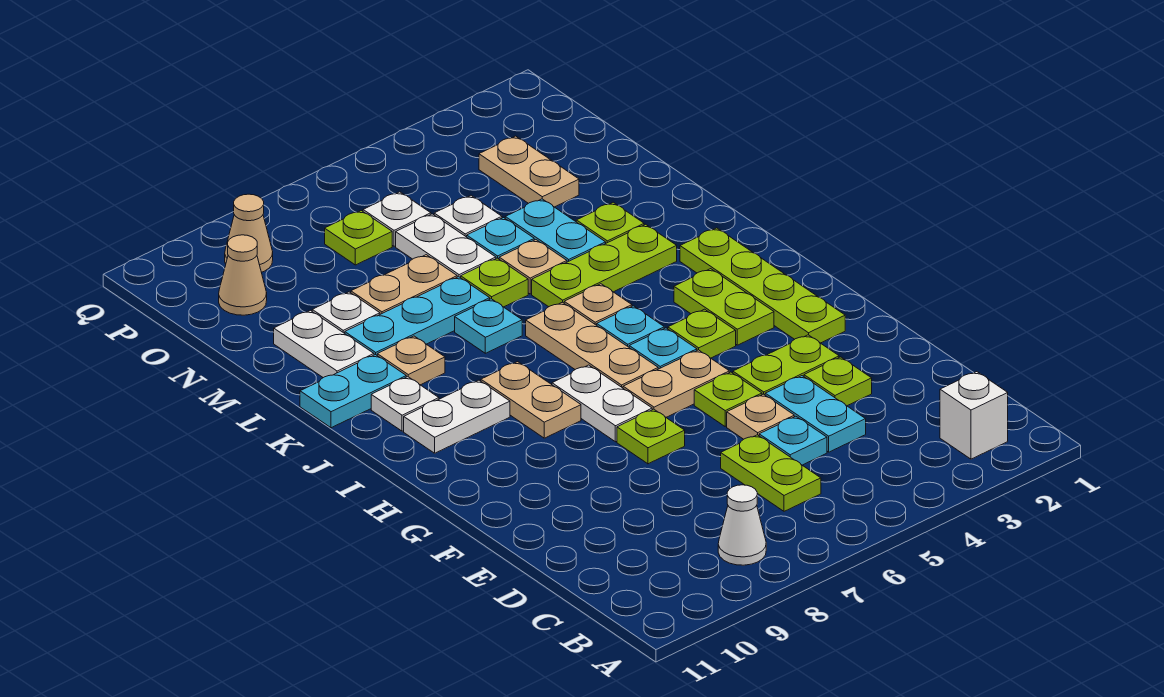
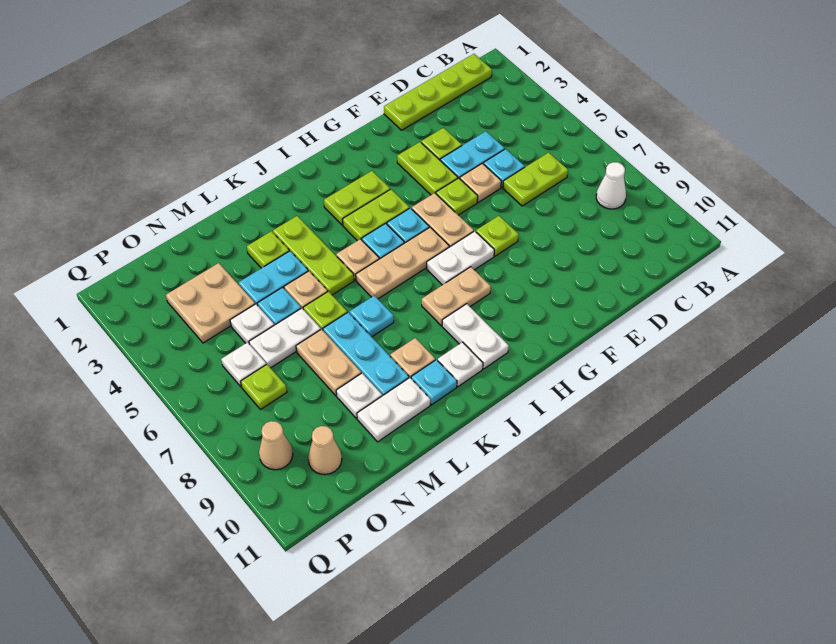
white 1x1 brick [940,372,1008,459] -> none
lime 1x4 plate [680,228,845,343] -> lime 1x4 plate moved to [384,54,492,130]
lime 1x1 plate [668,309,736,358] -> lime 1x2 plate [343,189,409,241]
cyan 1x2 plate [300,355,406,428] -> cyan 1x1 plate [411,360,457,405]
tan 1x2 plate [479,136,579,207] -> tan 2x2 plate [166,263,255,343]

